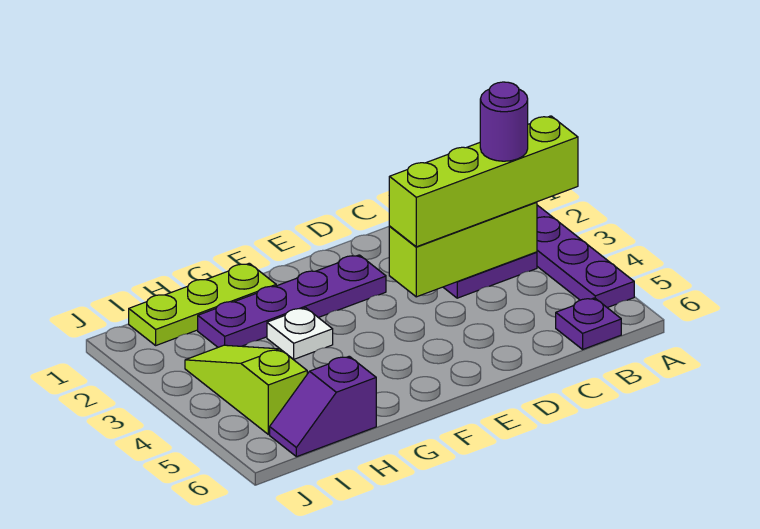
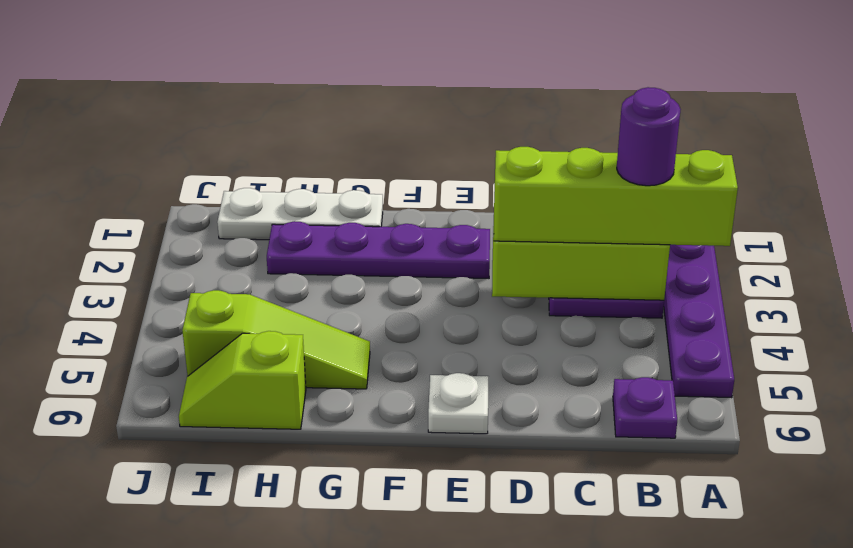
lime 1x3 plate [129,263,276,345] -> white 1x3 plate [217,188,383,240]
white 1x1 plate [267,308,333,359] -> white 1x1 plate moved to [428,373,488,434]
purple 1x2 slope [270,356,376,457] -> lime 1x2 slope [179,331,306,429]
lime 1x3 slope [185,345,307,434] -> lime 1x3 slope turned to [182,290,370,389]

